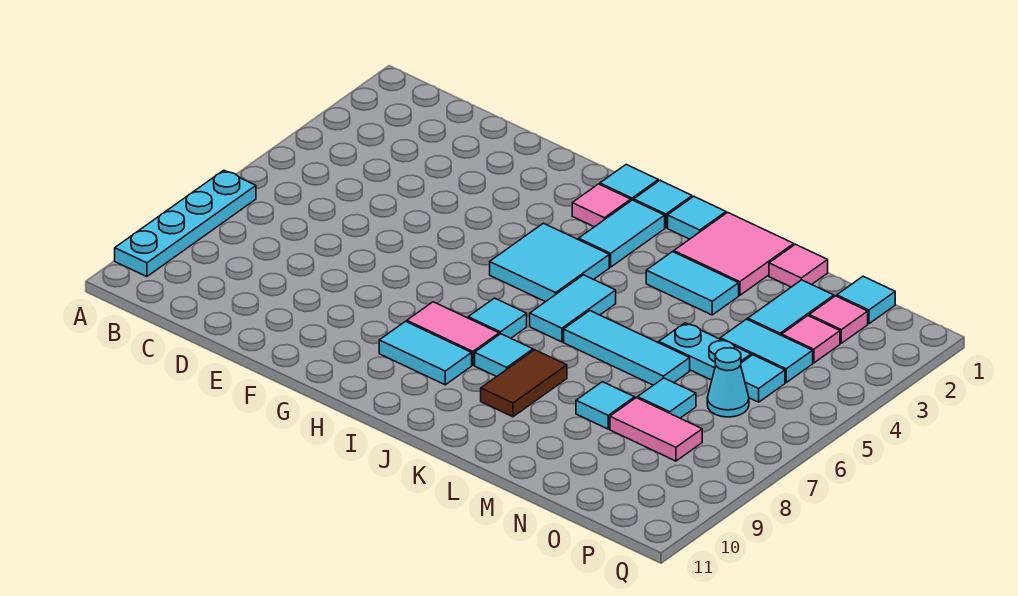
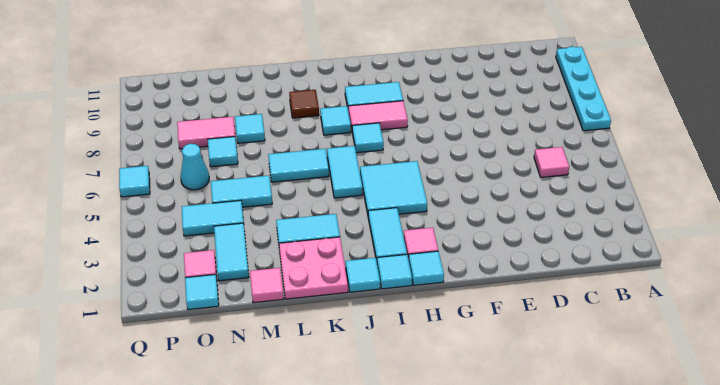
pink 2x2 tile [674,212,794,295] -> pink 2x2 plate [279,237,348,299]
cyan 1x3 tile [564,311,690,385] -> cyan 1x2 tile [268,149,329,182]
brown 1x2 tile [481,350,567,417] -> brown 1x1 tile [289,90,319,118]
cyan 1x2 plate [659,323,751,380] -> cyan 1x2 tile [211,176,272,207]
pink 1x1 tile [782,316,840,363] -> pink 1x1 tile moved to [534,147,569,177]
cyan 1x1 tile [741,355,785,402] -> cyan 1x1 tile moved to [119,166,150,197]

